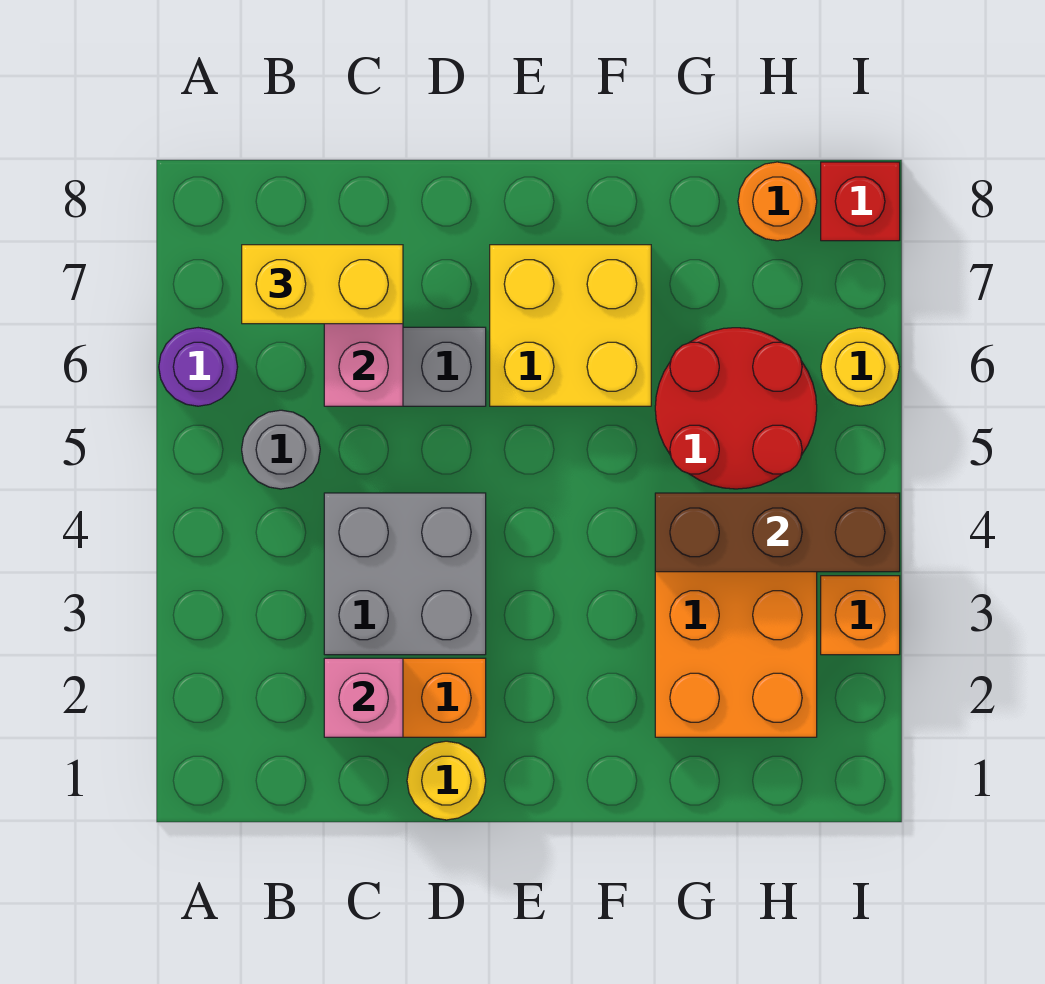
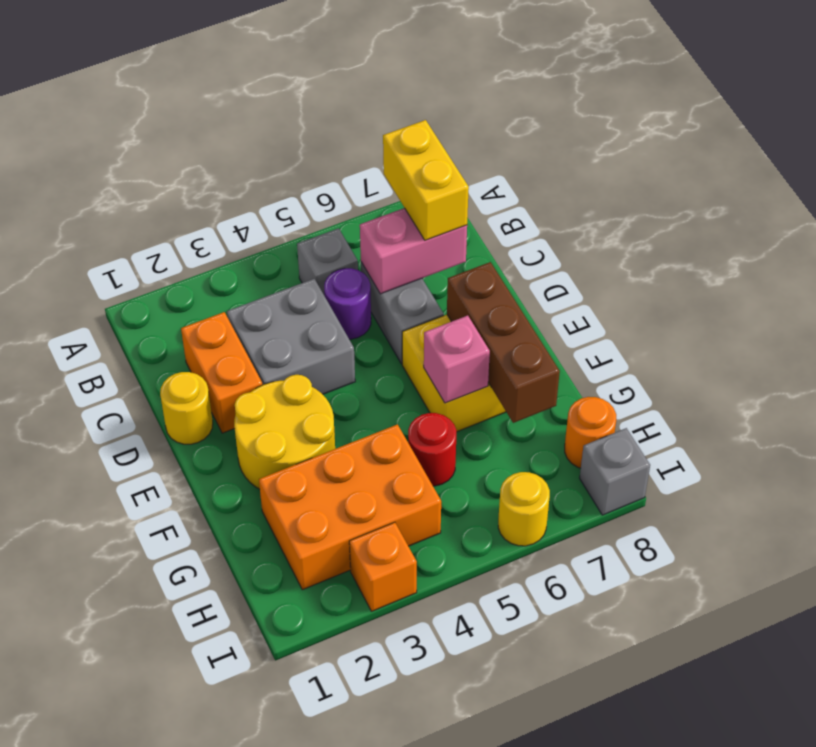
purple 1x1 round brick [159,328,237,406] -> purple 1x1 round brick moved to [324,268,371,339]
grey 1x1 round brick [242,410,320,489] -> grey 1x1 brick [297,228,358,296]
pink 1x1 brick [324,658,403,737] -> pink 1x1 brick moved to [424,316,490,403]
none -> yellow 2x2 round brick [234,375,335,489]
brown 1x3 brick [655,493,900,572] -> brown 1x3 brick moved to [447,262,560,423]
red 2x2 round brick [655,328,817,489] -> red 1x1 round brick [408,413,457,486]
red 1x1 brick [821,162,900,241] -> grey 1x1 brick [580,428,650,515]

